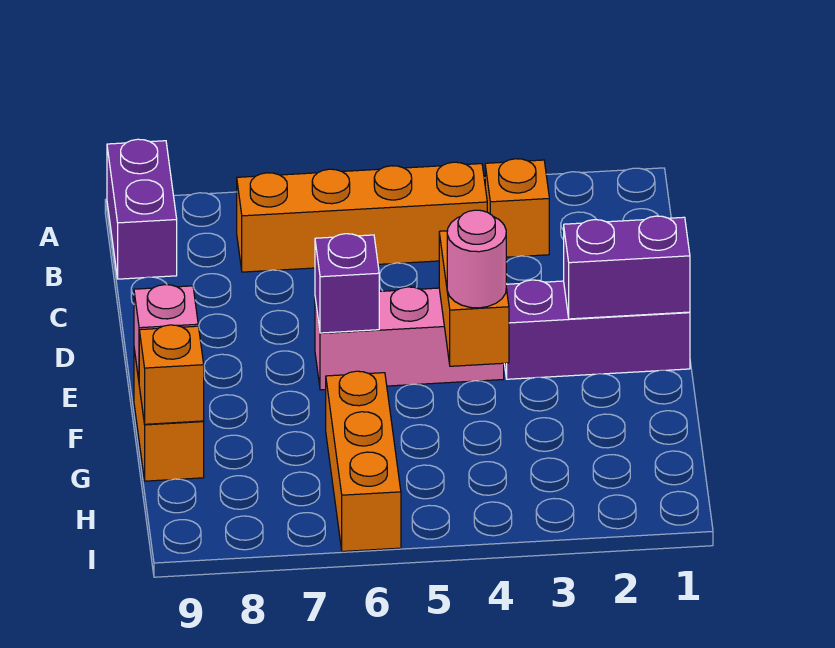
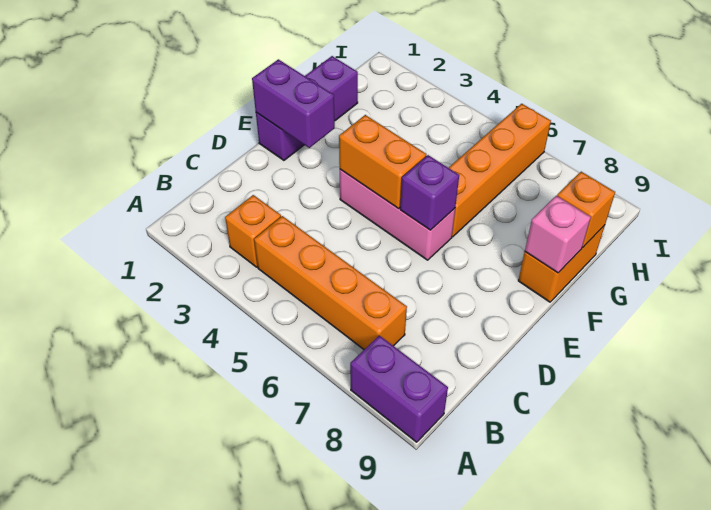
purple 1x2 brick [107,139,177,279] -> purple 1x2 brick turned to [350,335,448,442]
purple 1x3 brick [504,280,690,379] -> purple 1x3 brick turned to [256,56,358,160]
orange 1x2 brick [439,231,509,366] -> orange 1x2 brick turned to [339,115,426,209]
pink 1x1 round brick [447,210,506,308] -> none
orange 1x3 brick [326,371,401,551] -> orange 1x4 brick [449,104,551,237]

